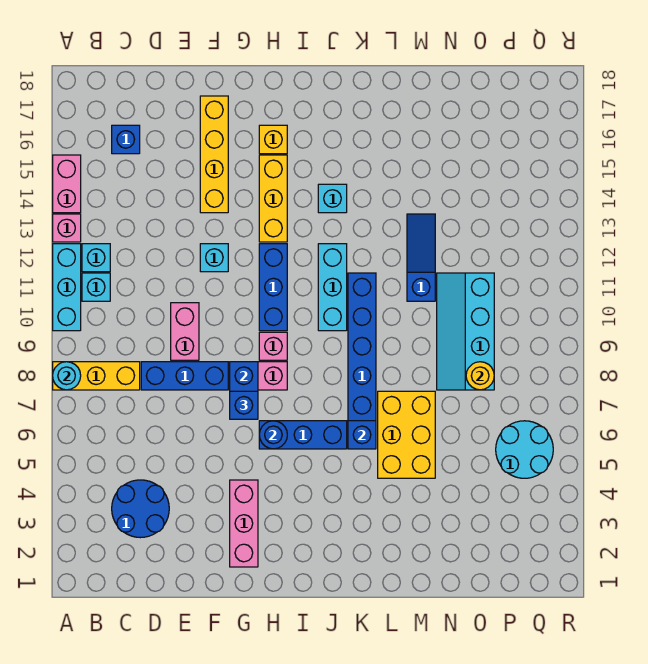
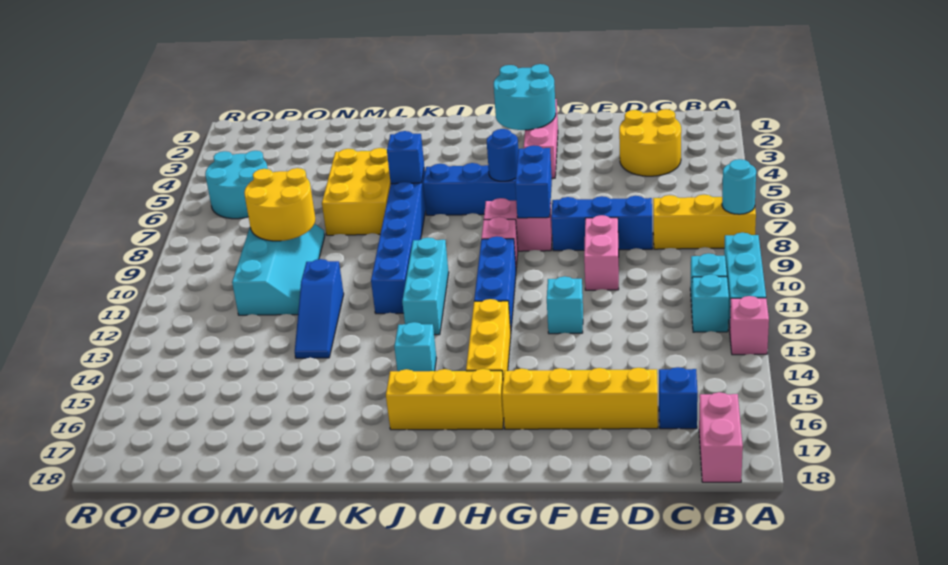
pink 1x2 brick [53,155,81,213] -> pink 1x2 brick moved to [699,392,743,482]
blue 2x2 round brick [112,480,169,538] -> yellow 2x2 round brick [619,109,681,176]
yellow 1x4 brick [200,96,228,213] -> yellow 1x4 brick turned to [502,368,658,429]
none -> cyan 2x2 round brick [494,64,556,130]
blue 1x1 brick [230,391,258,419] -> none
yellow 1x1 brick [259,125,287,154] -> yellow 1x3 brick [386,369,504,430]
yellow 1x1 round brick [466,362,494,390] -> yellow 2x2 round brick [244,168,315,241]

